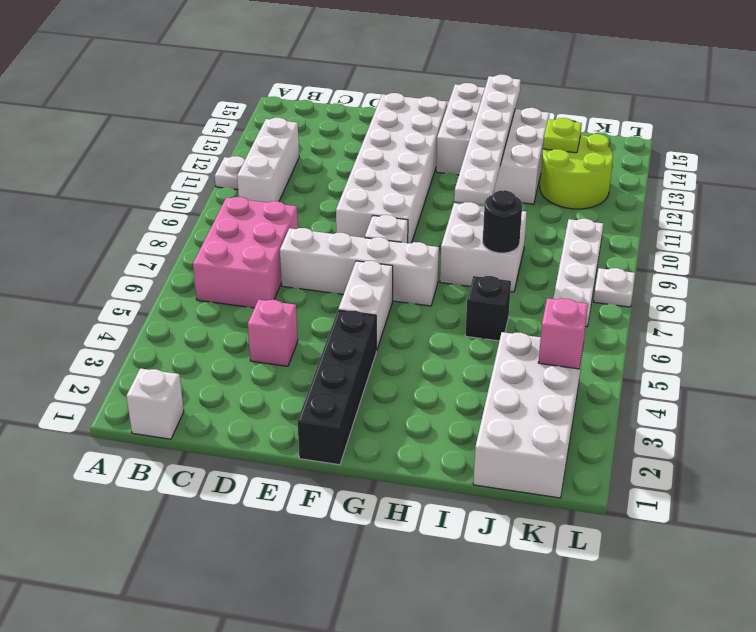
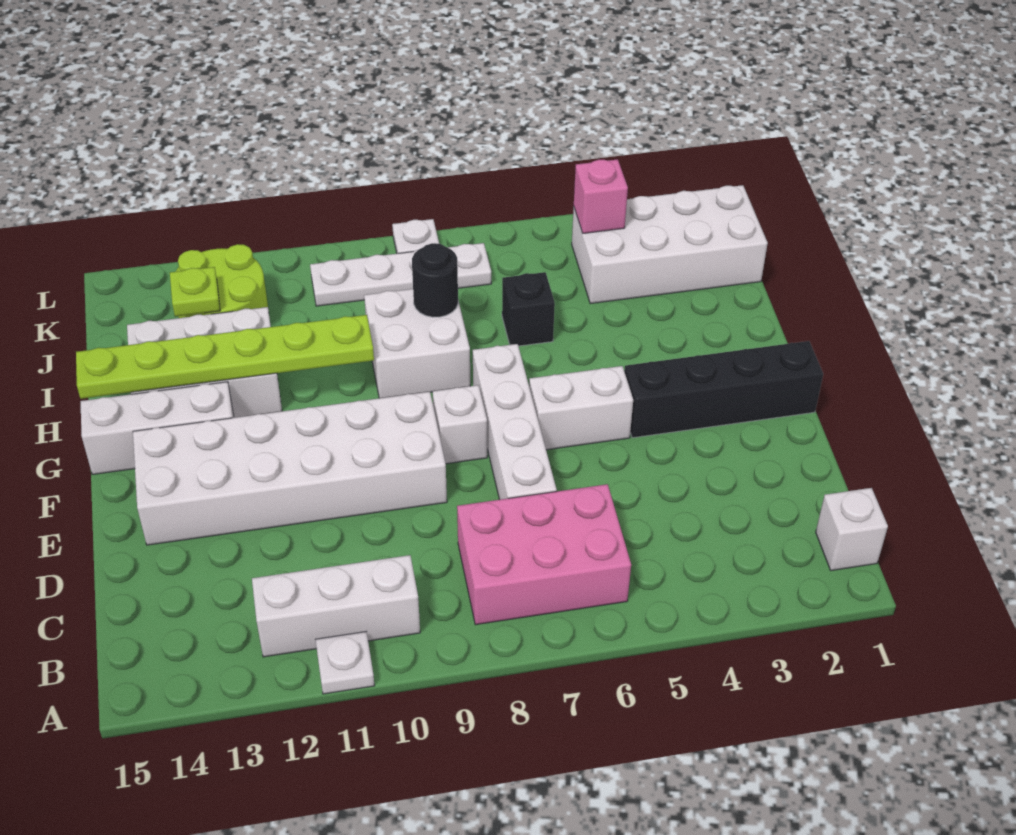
pink 1x1 brick [248,300,298,366] -> none
white 1x6 plate [454,75,521,205] -> lime 1x6 plate [76,315,374,399]

